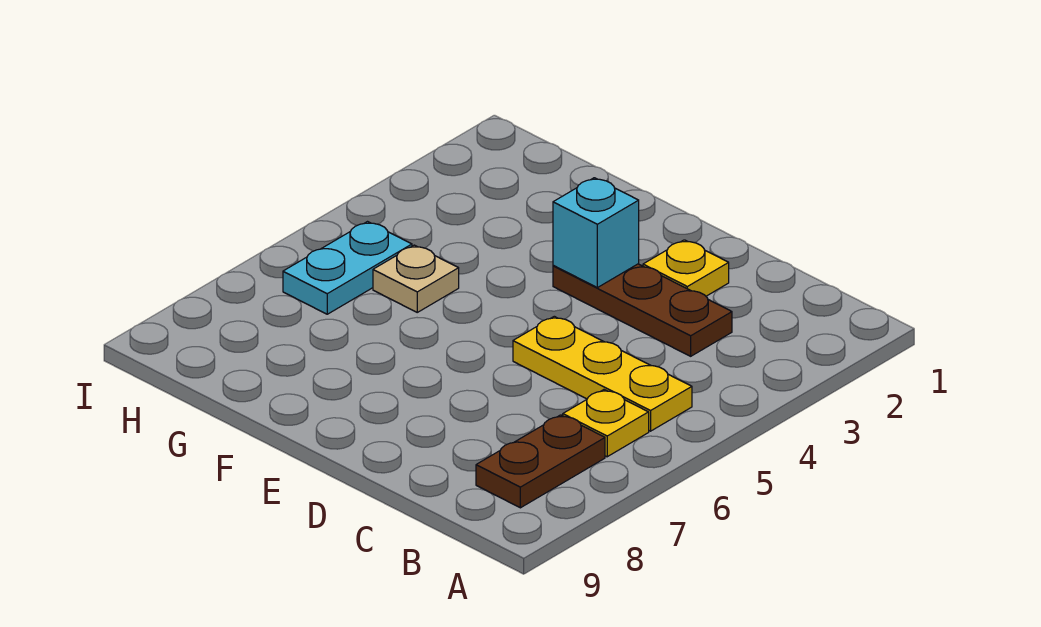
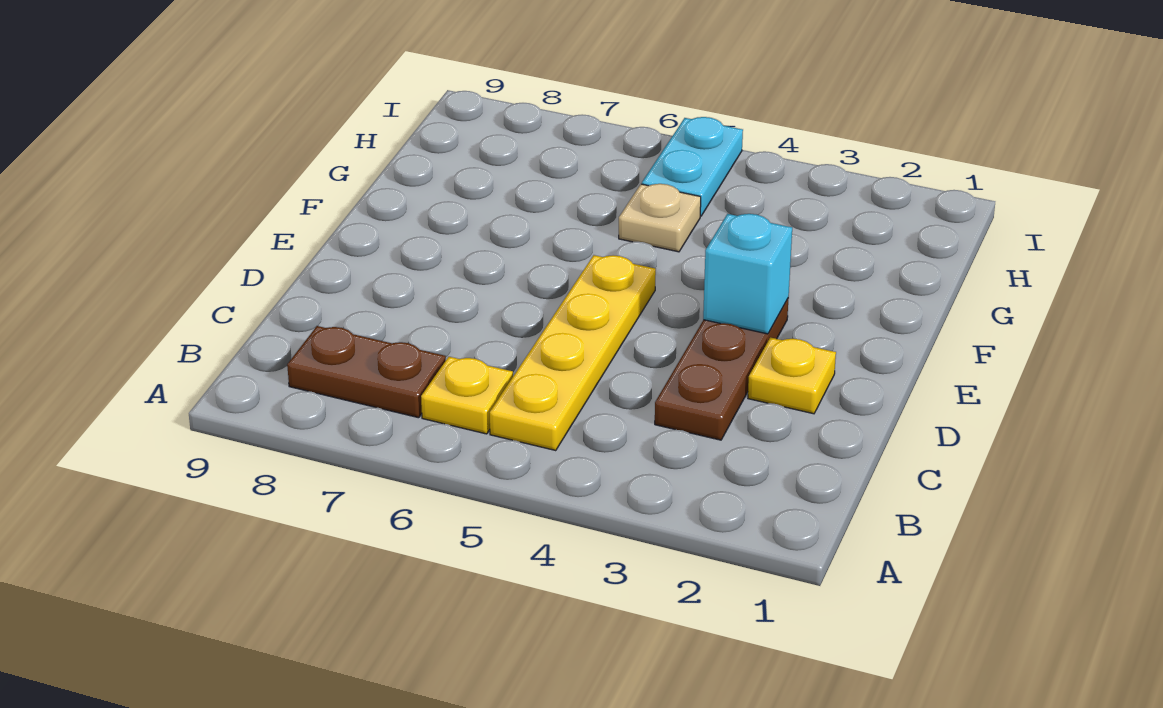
yellow 1x3 plate [513,316,692,431] -> yellow 1x4 plate [490,255,656,450]
cyan 1x2 plate [283,222,412,314] -> cyan 1x2 plate turned to [642,117,743,216]

